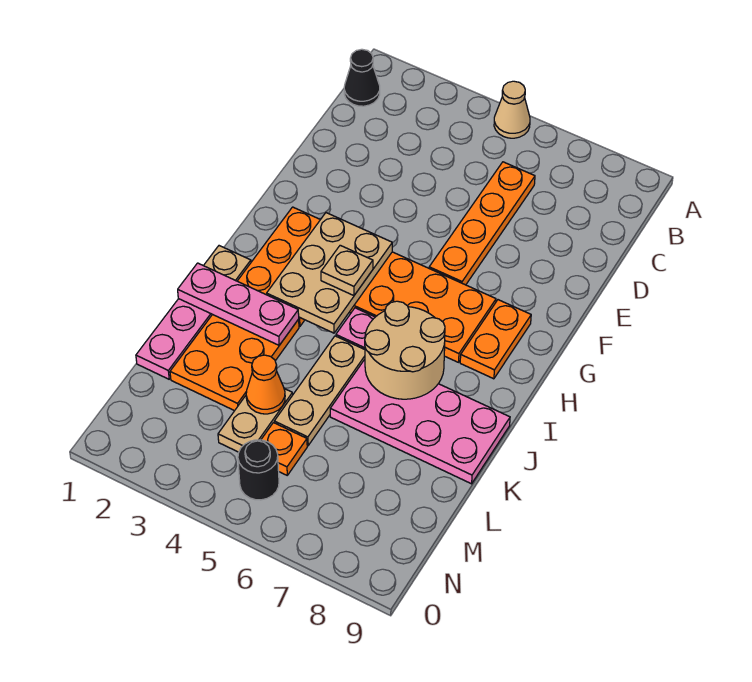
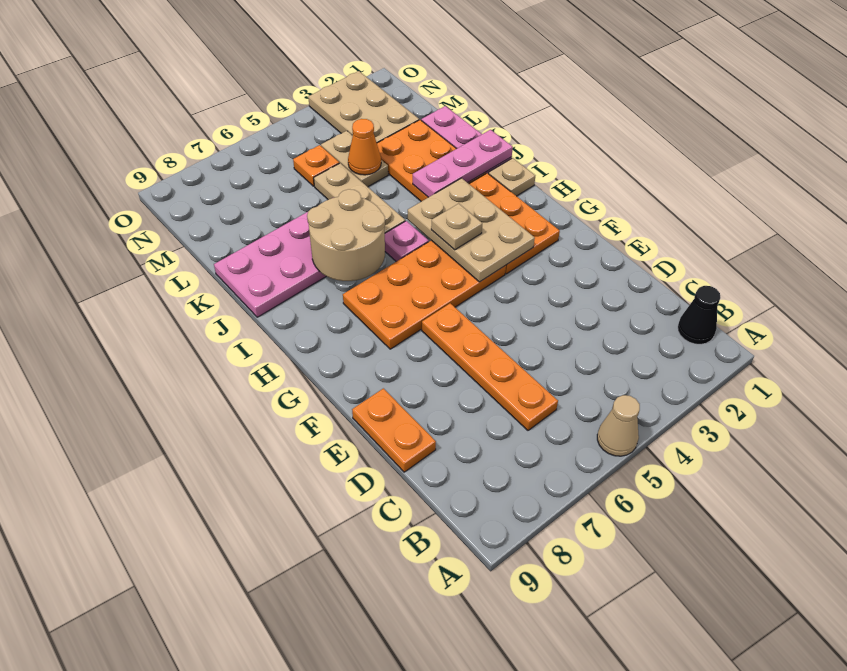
orange 1x2 plate [460,300,531,379] -> orange 1x2 plate moved to [352,388,436,472]
none -> tan 2x3 plate [308,71,419,143]
black 1x1 round brick [238,440,279,500] -> none

